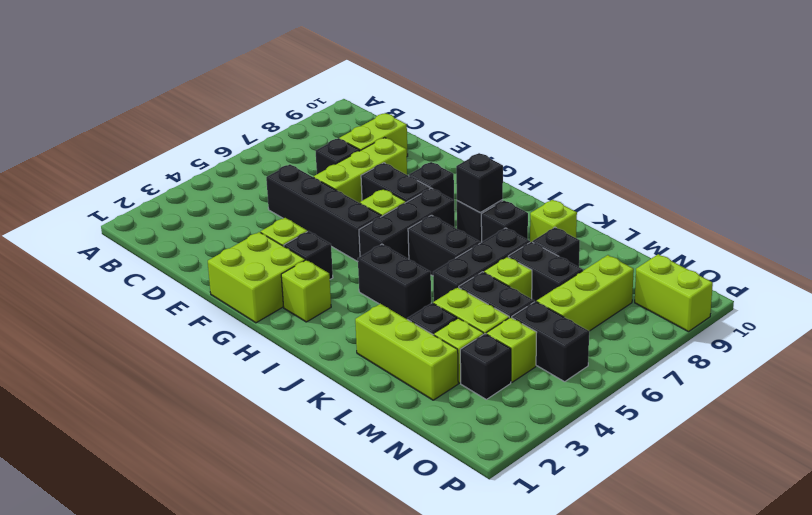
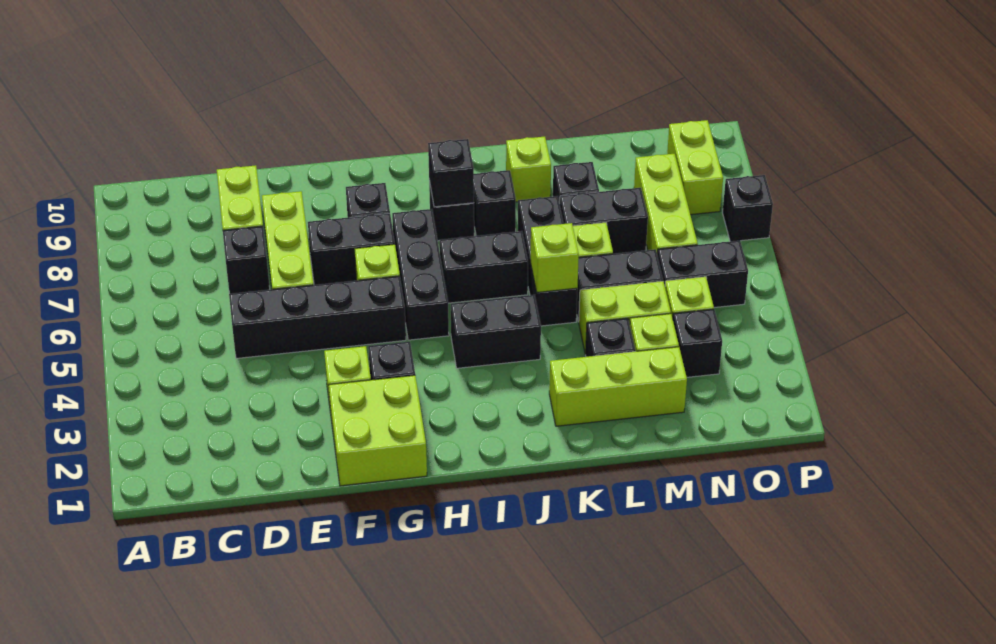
lime 1x1 brick [281,260,331,322] -> lime 1x1 brick moved to [531,223,579,293]
lime 1x2 brick [635,254,713,332] -> lime 1x2 brick turned to [667,120,723,215]
none -> black 1x1 brick [723,175,773,241]

